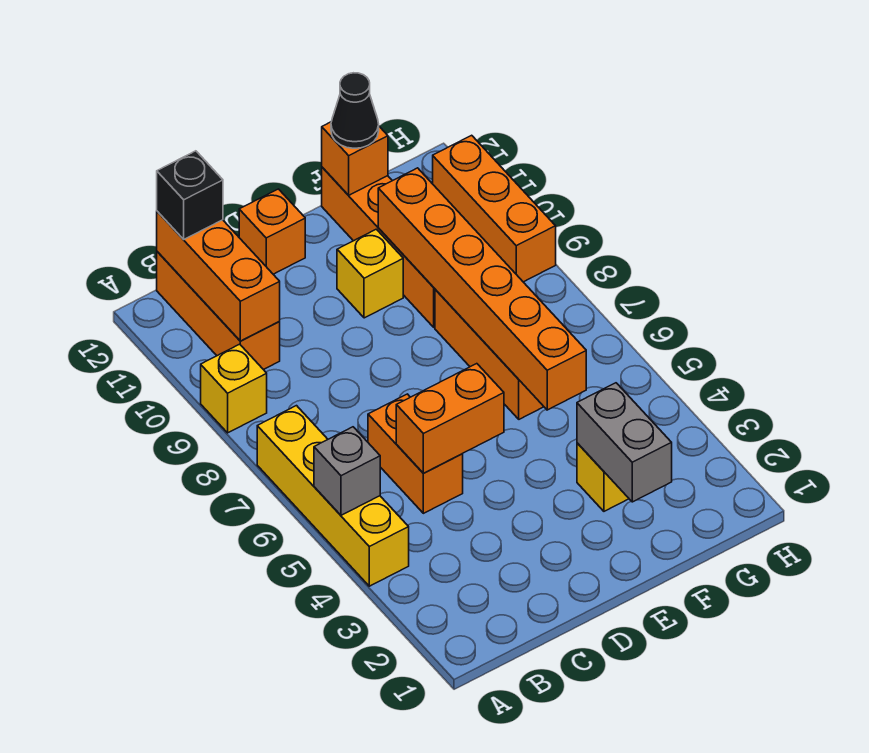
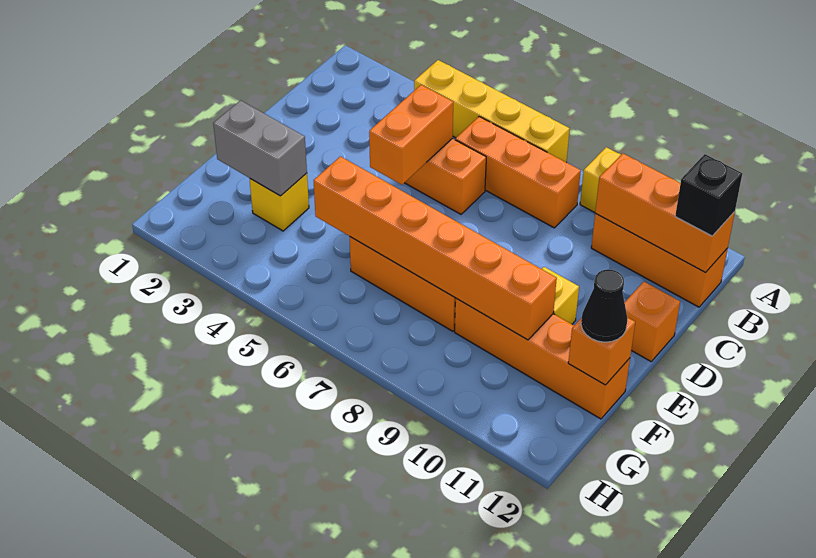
grey 1x1 brick [314,427,380,515] -> none
orange 1x3 brick [433,135,556,282] -> orange 1x3 brick moved to [455,117,581,228]

